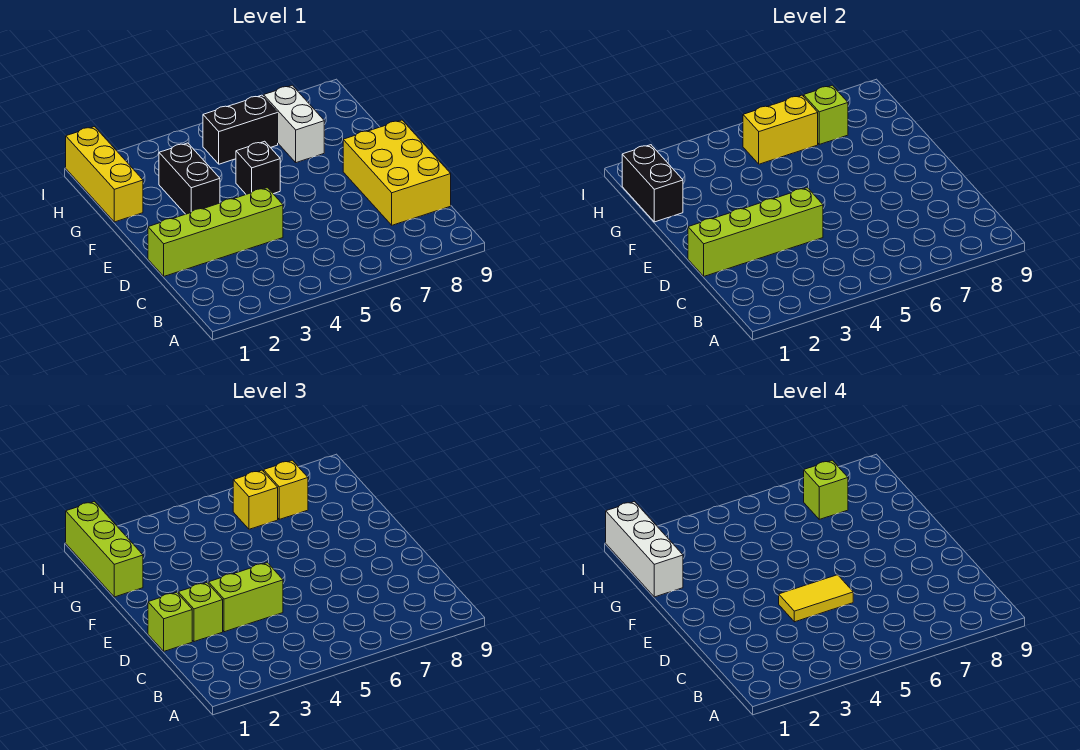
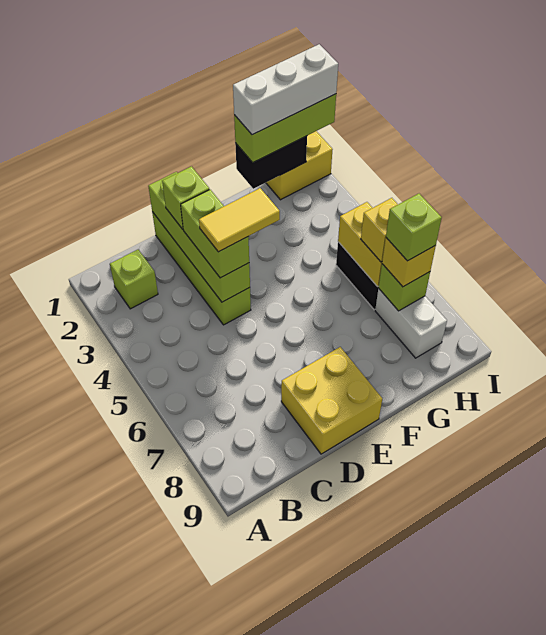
yellow 2x3 brick [343,120,451,225] -> yellow 2x2 brick [281,347,382,454]
lime 1x1 brick [148,592,192,651] -> lime 1x1 brick moved to [110,250,158,309]
yellow 1x2 tile [779,575,853,622] -> yellow 1x2 tile turned to [199,188,280,252]
black 1x2 brick [159,143,220,214] -> none
black 1x1 brick [236,141,280,194] -> none
yellow 1x3 brick [66,127,143,222] -> yellow 1x2 brick [266,131,333,200]
white 1x2 brick [264,85,324,163] -> white 1x2 brick turned to [375,288,447,358]

